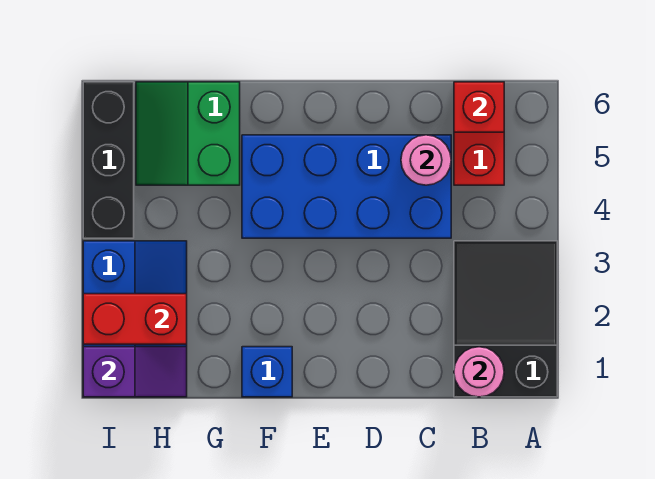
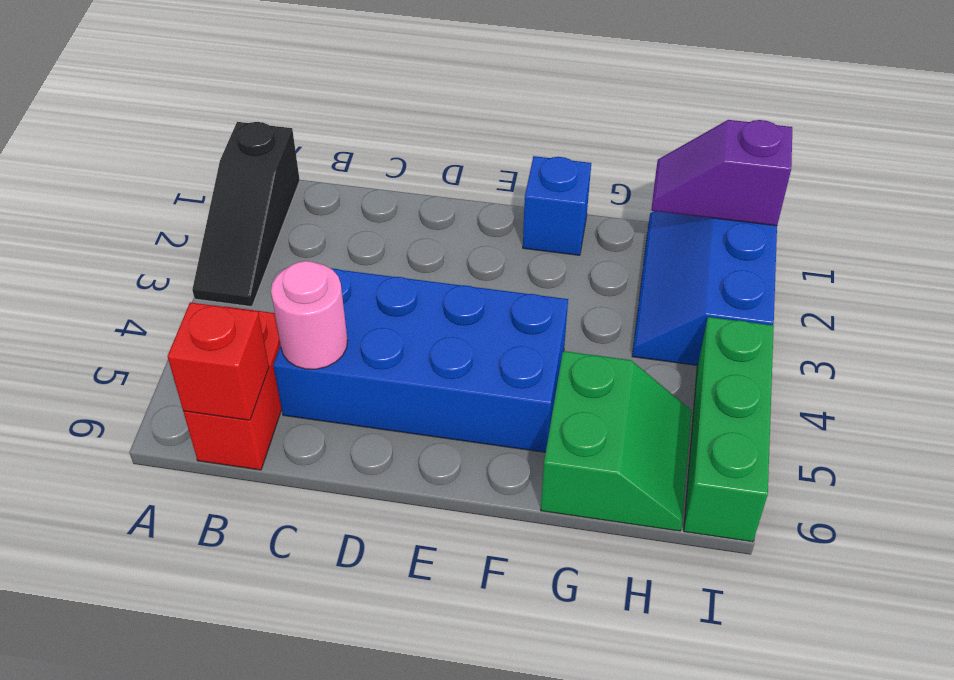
black 2x3 slope [454,241,557,397] -> black 1x3 slope [192,122,300,307]
pink 1x1 round brick [454,347,504,397] -> none
red 1x2 brick [83,294,187,344] -> none
black 1x3 brick [83,82,134,238] -> green 1x3 brick [684,317,774,542]

